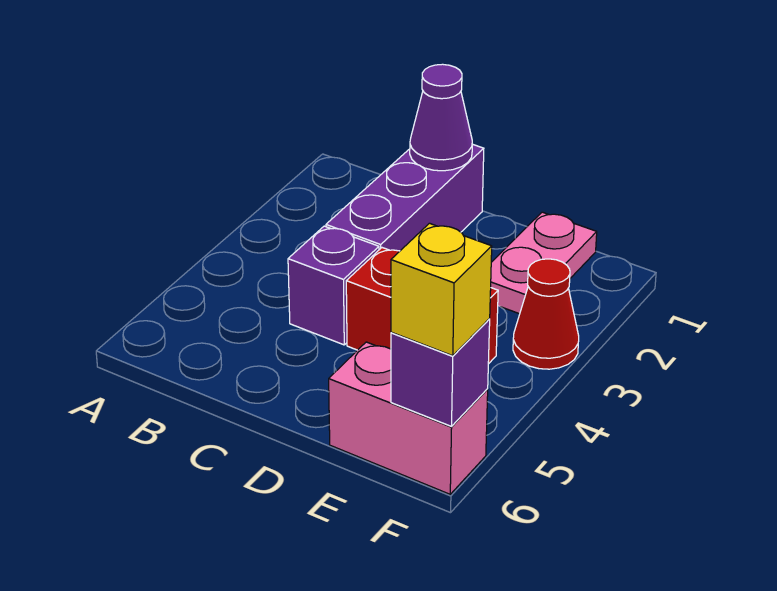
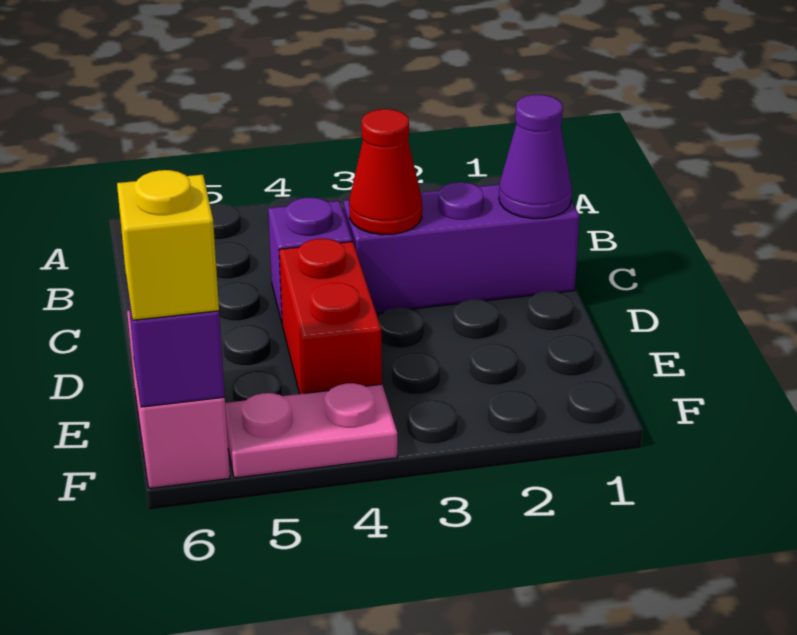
pink 1x2 plate [491,212,597,314] -> pink 1x2 plate moved to [225,383,397,478]
red 1x1 cone [513,259,579,369] -> red 1x1 cone moved to [349,109,422,235]

